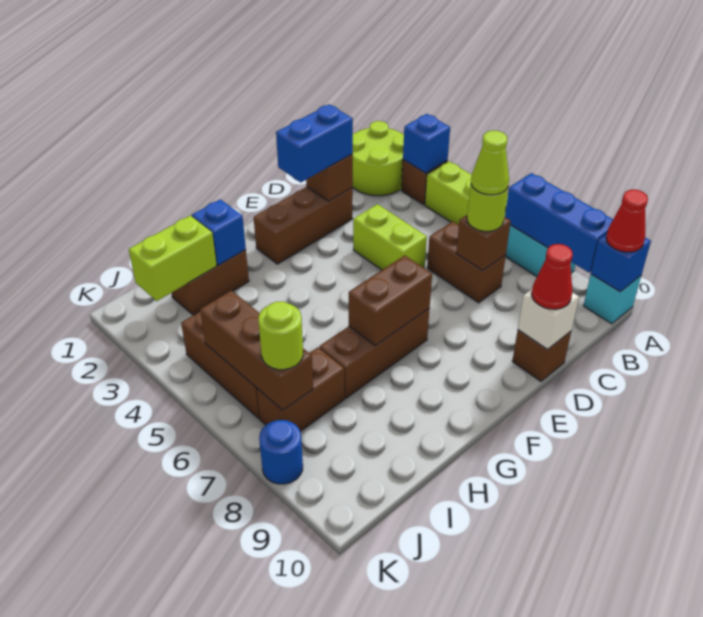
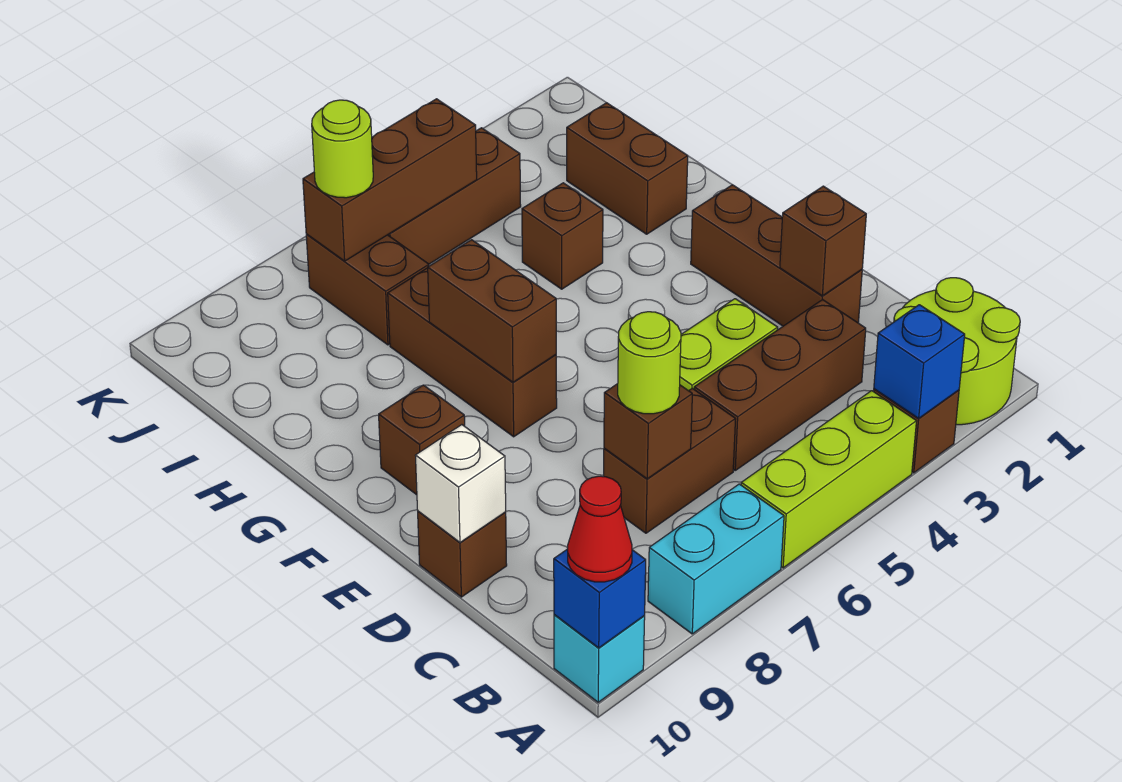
blue 1x3 brick [505,173,613,273] -> none
none -> brown 1x3 brick [694,299,866,470]
lime 1x1 cone [471,131,509,195] -> none
blue 1x2 brick [276,104,353,182] -> none
red 1x1 cone [532,244,573,309] -> none
none -> brown 1x1 brick [379,385,465,495]
blue 1x1 brick [192,199,246,265] -> none
none -> brown 1x1 brick [522,183,603,289]
lime 1x2 brick [129,216,217,301] -> none
blue 1x1 round brick [259,420,303,484] -> none

